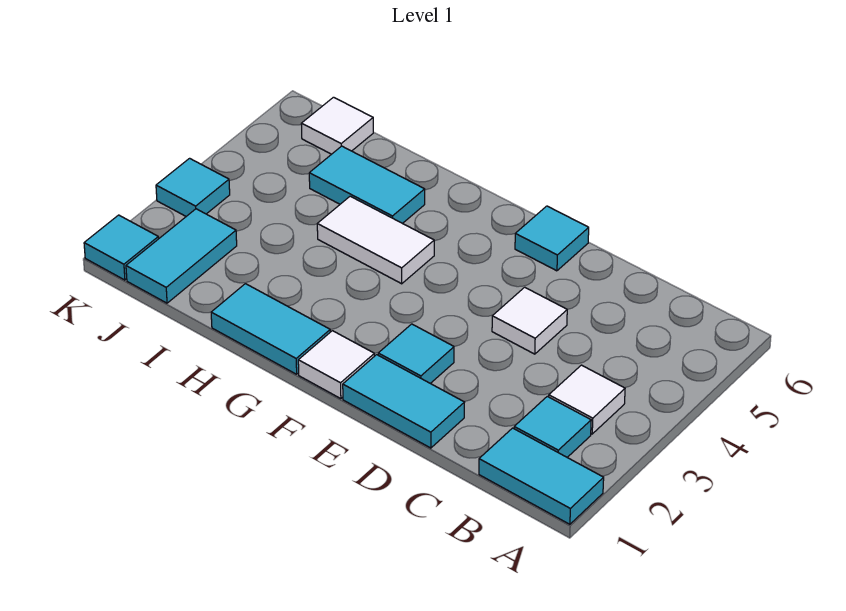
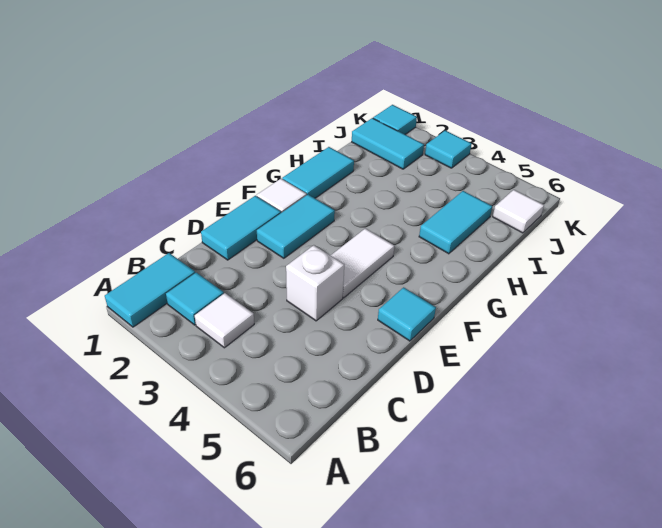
white 1x1 tile [492,287,567,354] -> white 1x1 brick [286,245,344,321]
cyan 1x1 tile [378,324,454,383] -> cyan 1x2 tile [257,195,335,258]
white 1x2 tile [317,196,434,284] -> white 1x2 tile moved to [331,228,394,298]

